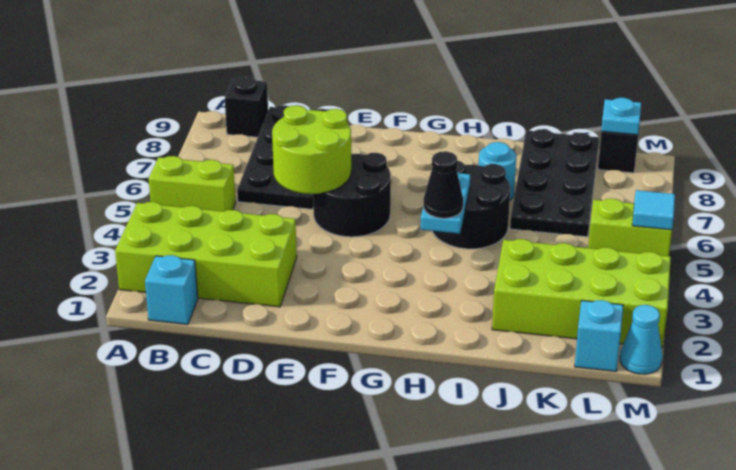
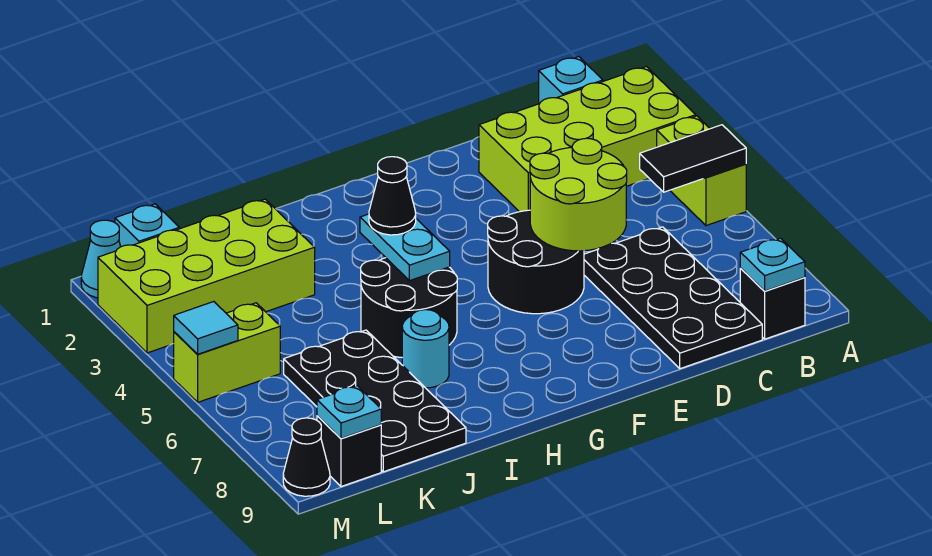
lime 1x2 brick [149,156,236,211] -> lime 1x2 brick turned to [657,116,746,226]
none -> black 1x2 tile [640,125,746,192]
none -> cyan 1x1 plate [740,238,805,291]
none -> black 1x1 cone [283,418,330,496]

